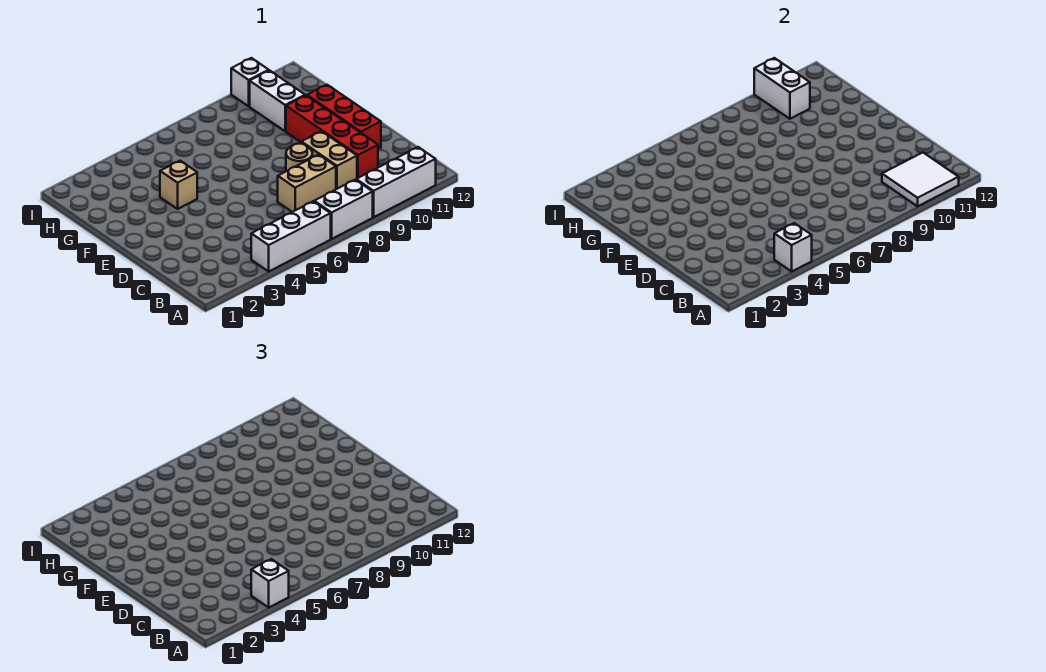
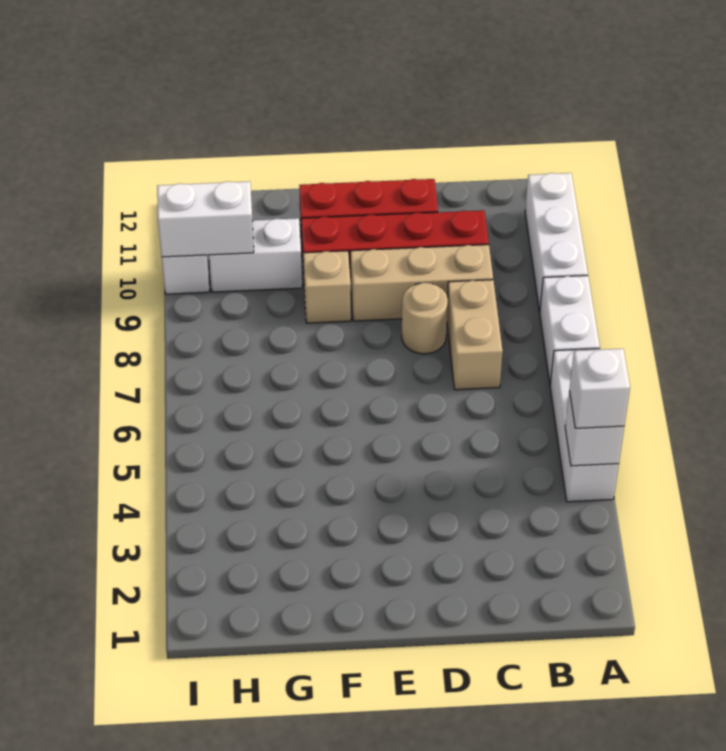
white 2x2 tile [882,153,959,206] -> none
tan 1x2 brick [302,131,357,189] -> tan 1x3 brick [350,245,493,321]
tan 1x1 brick [160,161,197,209] -> tan 1x1 brick moved to [303,251,351,323]

